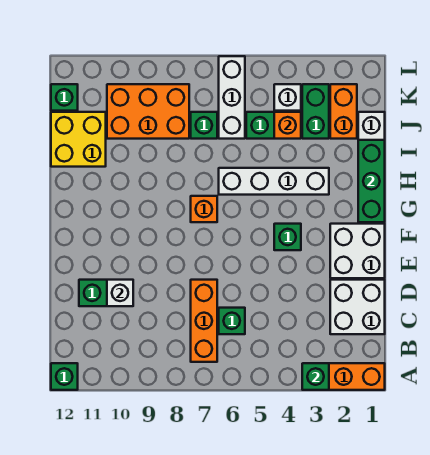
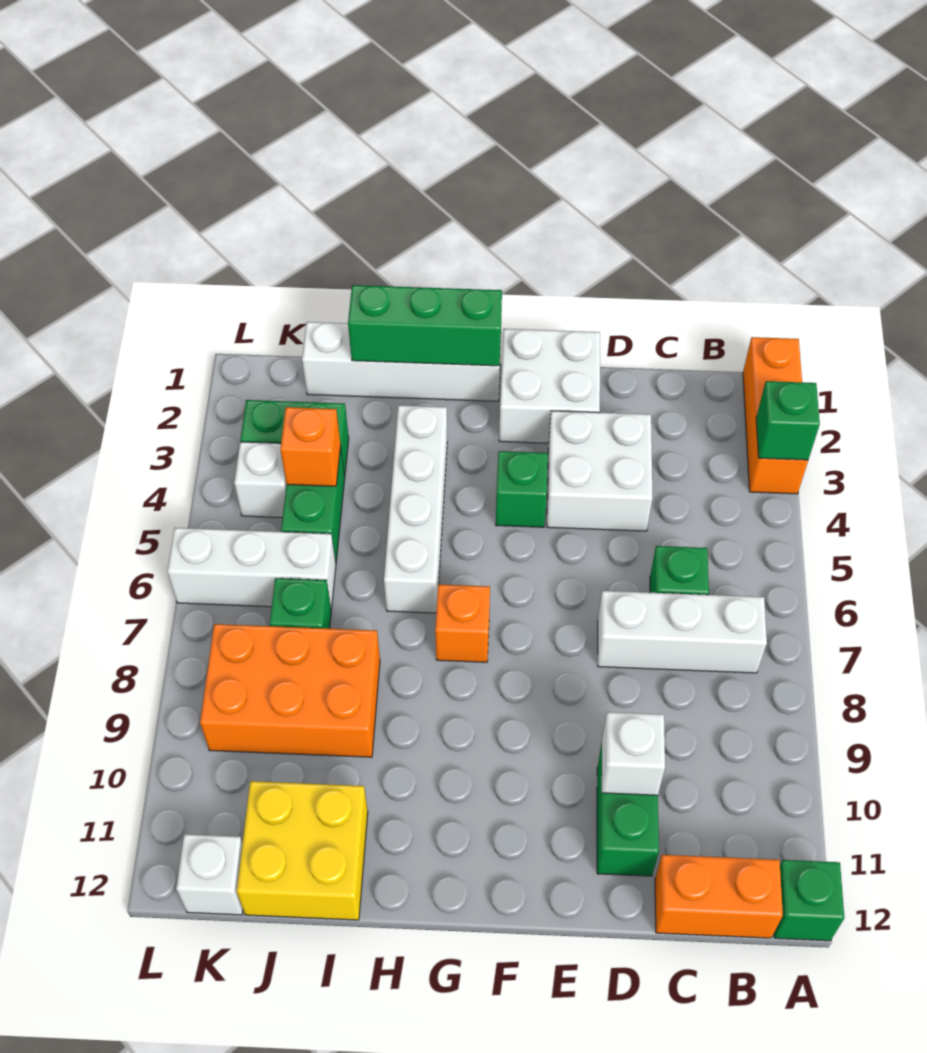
orange 1x3 brick [191,280,217,362] -> white 1x3 brick [598,591,767,673]
white 2x2 brick [330,280,385,334] -> white 2x2 brick moved to [547,411,652,531]
orange 1x2 brick [330,84,357,139] -> orange 1x2 brick moved to [655,855,783,938]
orange 2x3 brick [107,84,189,139] -> orange 2x3 brick turned to [200,624,380,757]
green 1x1 brick [51,84,78,111] -> white 1x1 brick [176,834,243,915]

